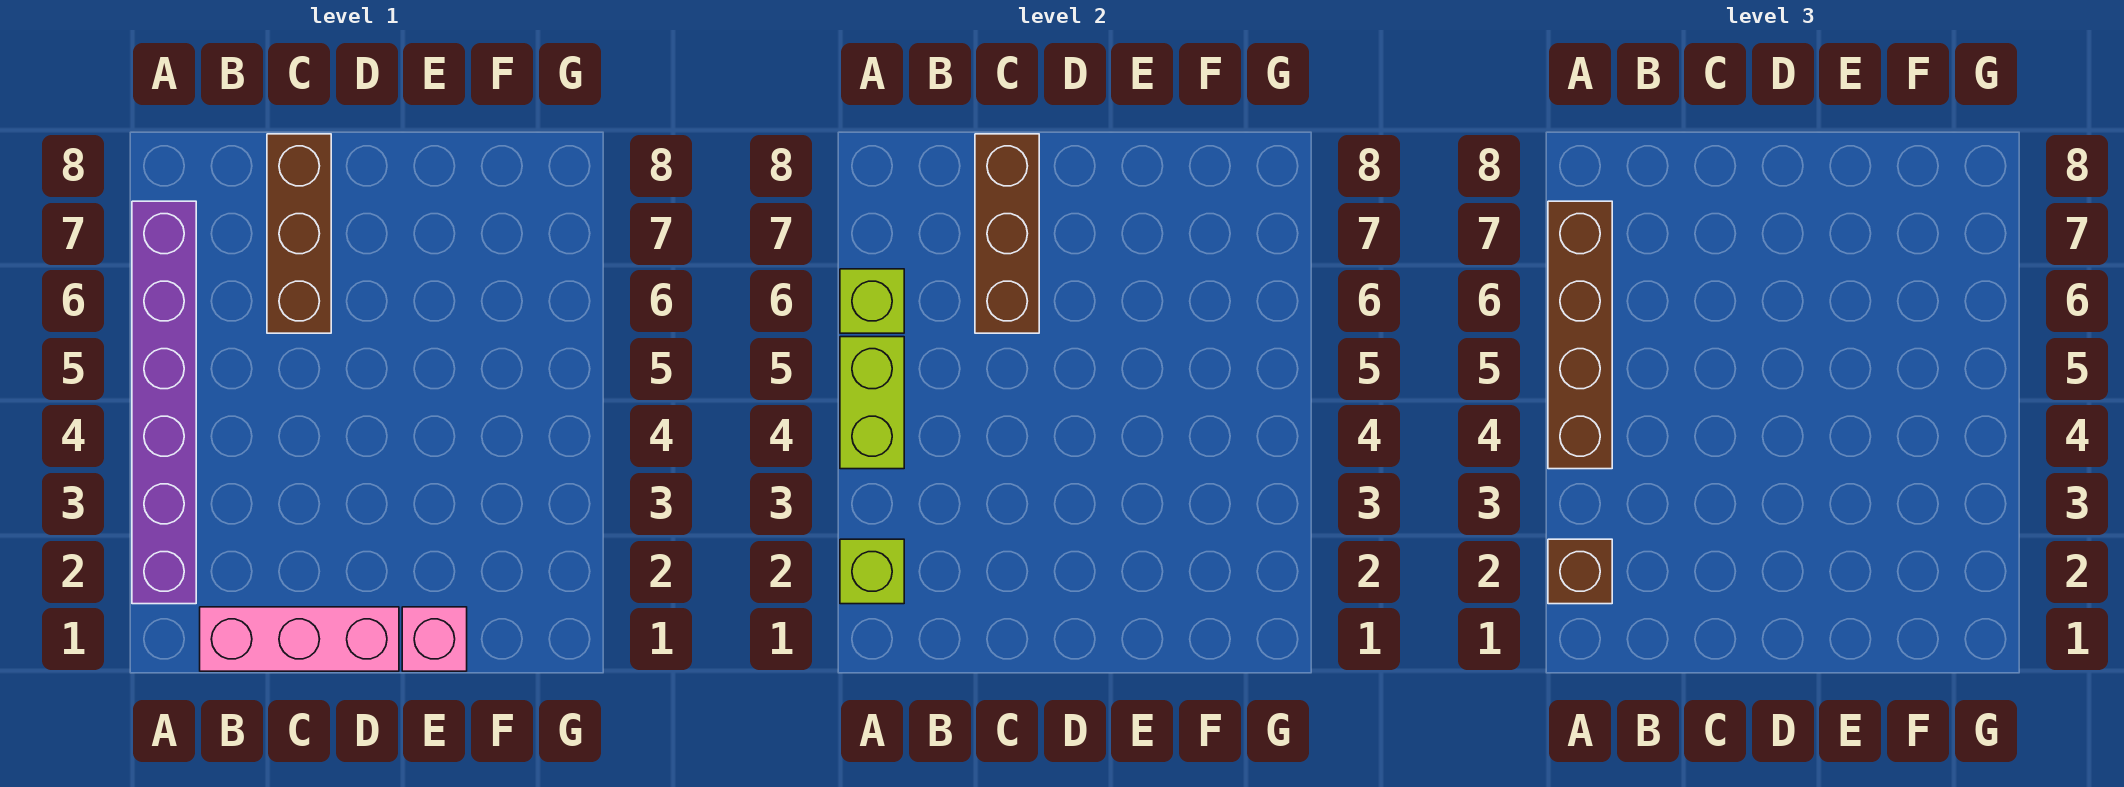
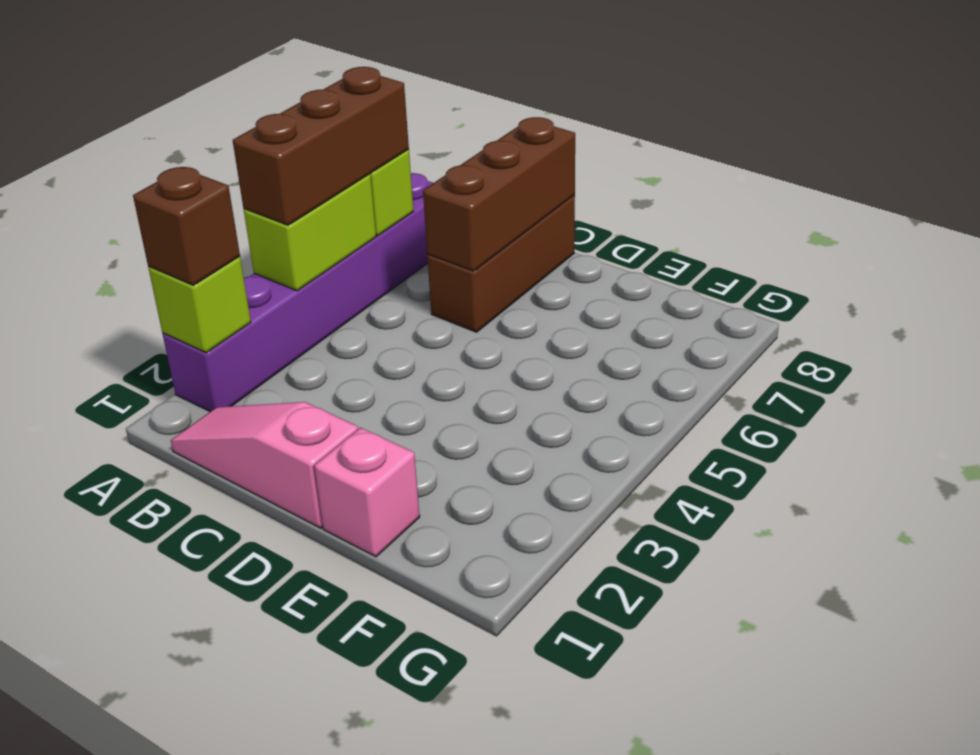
brown 1x4 brick [1548,201,1612,469] -> brown 1x3 brick [233,67,409,225]
pink 1x3 brick [200,607,399,671] -> pink 1x3 slope [171,402,358,528]

